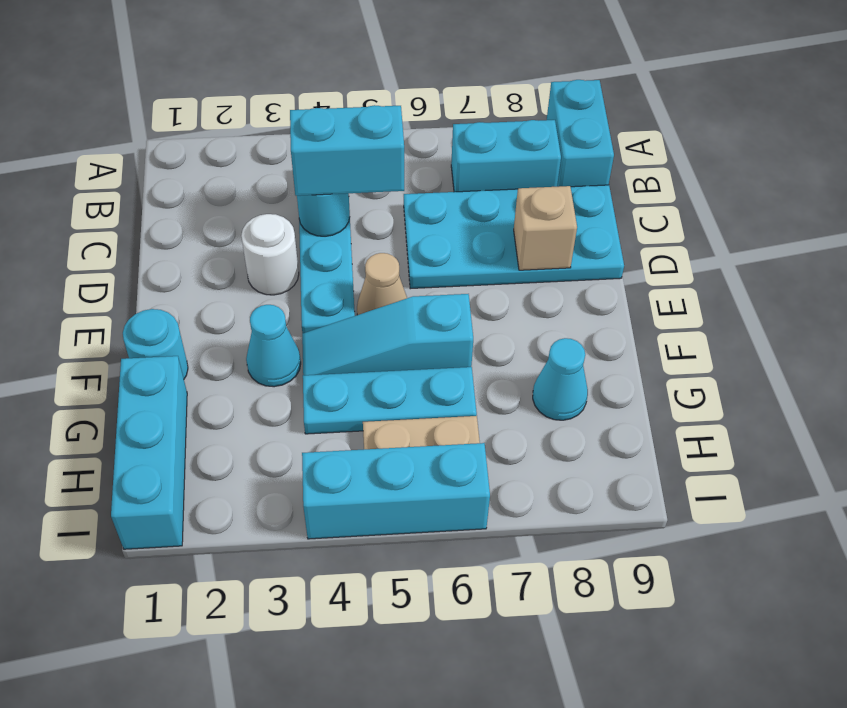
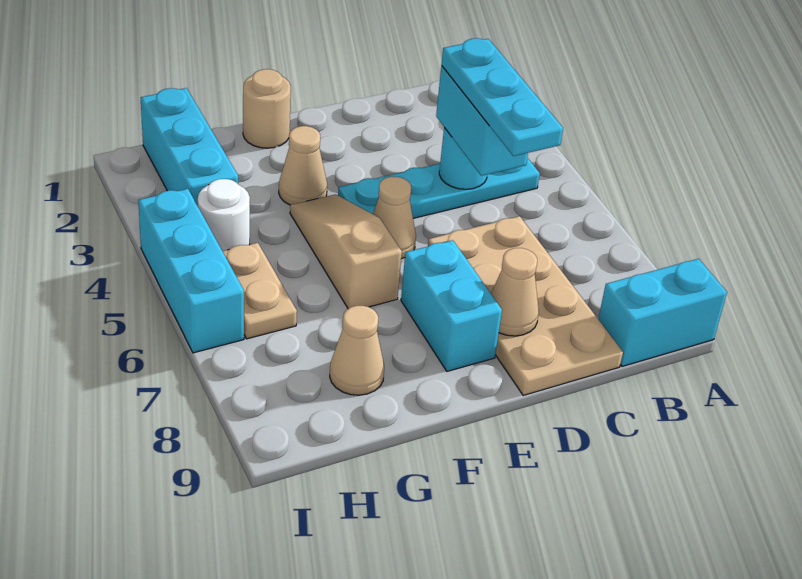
cyan 1x2 brick [451,120,561,192] -> cyan 1x2 brick moved to [401,240,502,371]
cyan 2x4 plate [404,185,624,289] -> tan 2x4 plate [428,216,623,395]
white 1x1 round brick [241,214,299,295] -> white 1x1 round brick moved to [198,179,250,251]
tan 1x1 brick [514,186,577,270] -> tan 1x1 cone [491,248,539,336]
cyan 1x1 round brick [123,309,188,379] -> tan 1x1 round brick [243,69,291,148]
cyan 1x1 cone [246,305,301,387] -> tan 1x1 cone [279,126,327,205]
cyan 1x3 slope [302,294,473,375] -> tan 1x3 slope [290,194,402,309]
cyan 1x3 brick [111,356,187,549] -> cyan 1x3 brick turned to [141,88,238,206]
cyan 1x3 plate [303,367,477,434] -> cyan 1x3 plate moved to [441,38,563,156]
cyan 1x1 cone [533,338,588,420] -> tan 1x1 cone [330,306,384,395]

